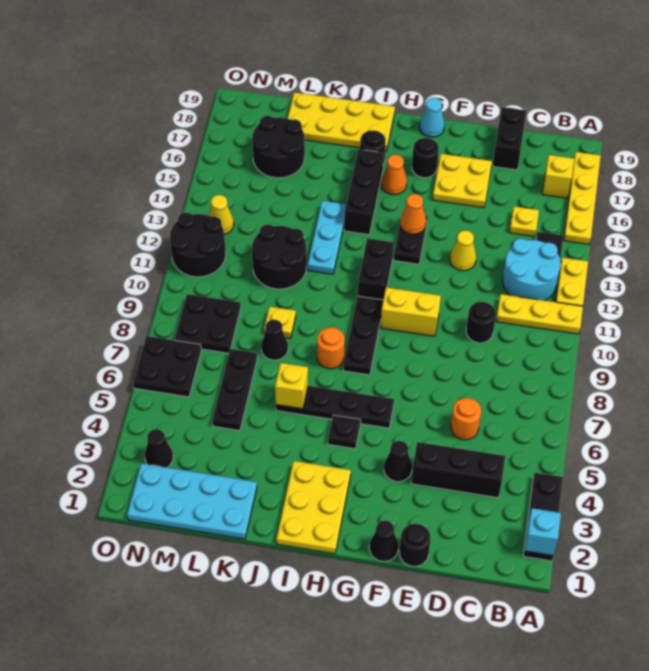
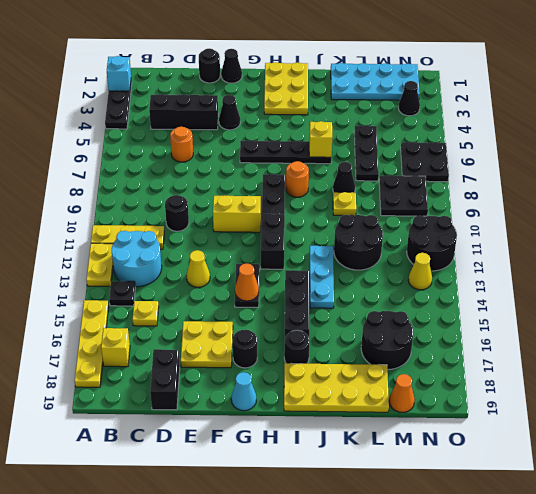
black 1x1 plate [328,415,361,449] -> none
orange 1x1 cone [382,155,407,195] -> orange 1x1 cone moved to [389,374,415,412]

